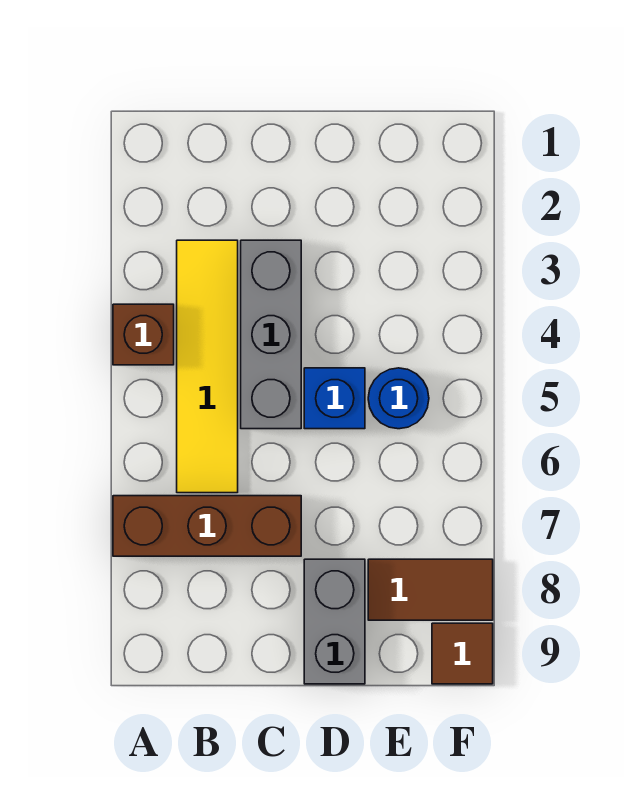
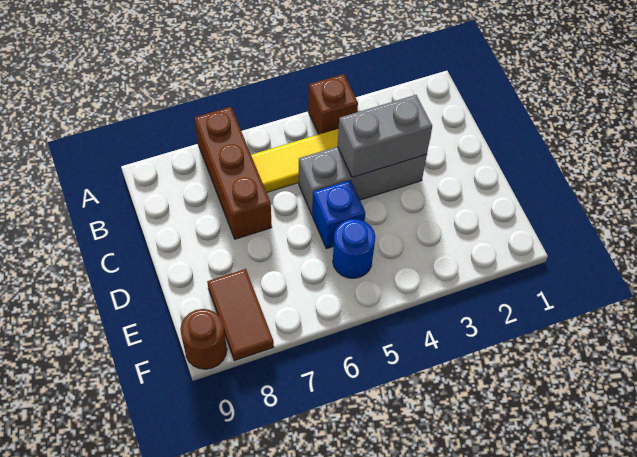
grey 1x2 brick [304,559,365,684] -> grey 1x2 brick moved to [338,95,432,177]
brown 1x1 tile [432,623,493,684] -> brown 1x1 round brick [180,309,227,369]

